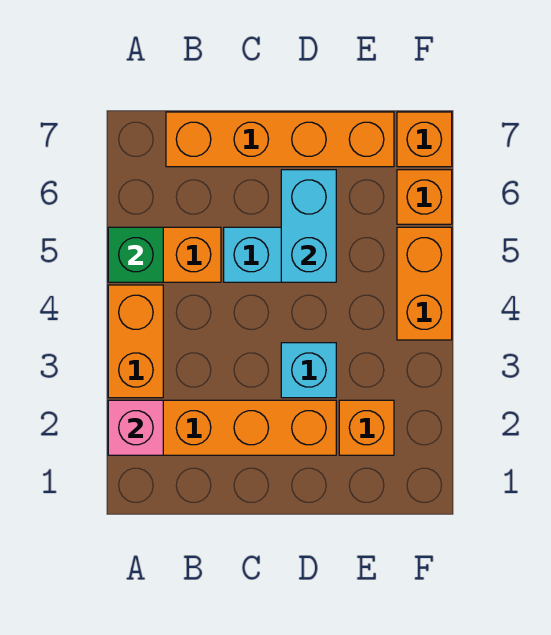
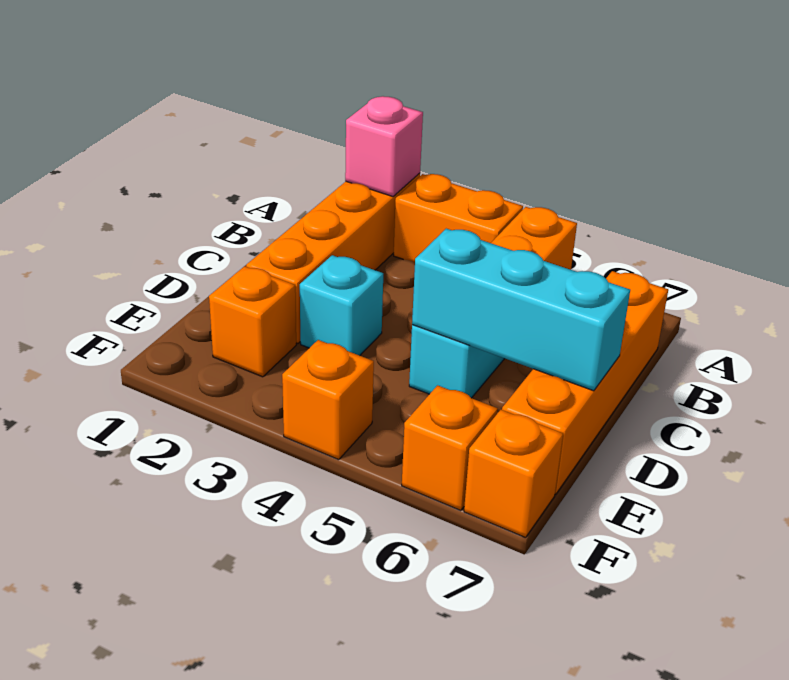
green 1x1 brick [108,227,163,282] -> none
cyan 1x2 brick [281,170,336,282] -> cyan 1x3 brick [412,229,630,391]
orange 1x2 brick [397,227,452,340] -> orange 1x1 brick [282,340,374,460]

